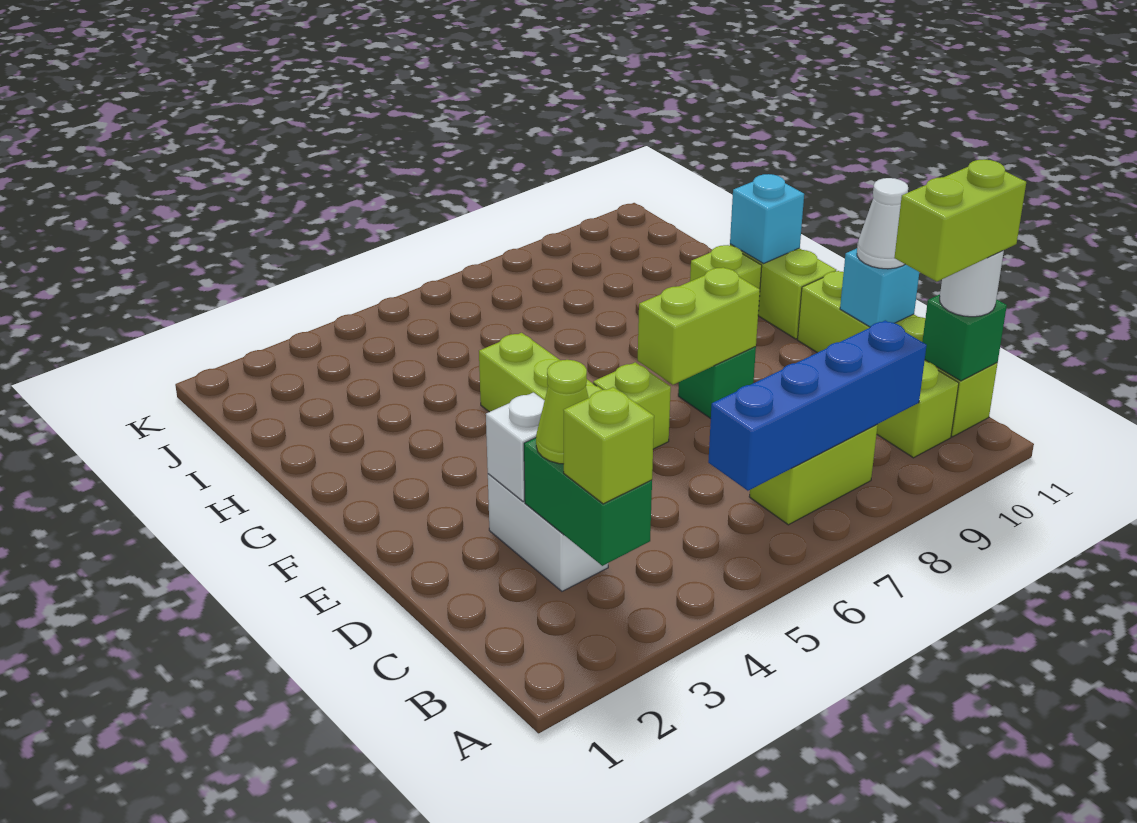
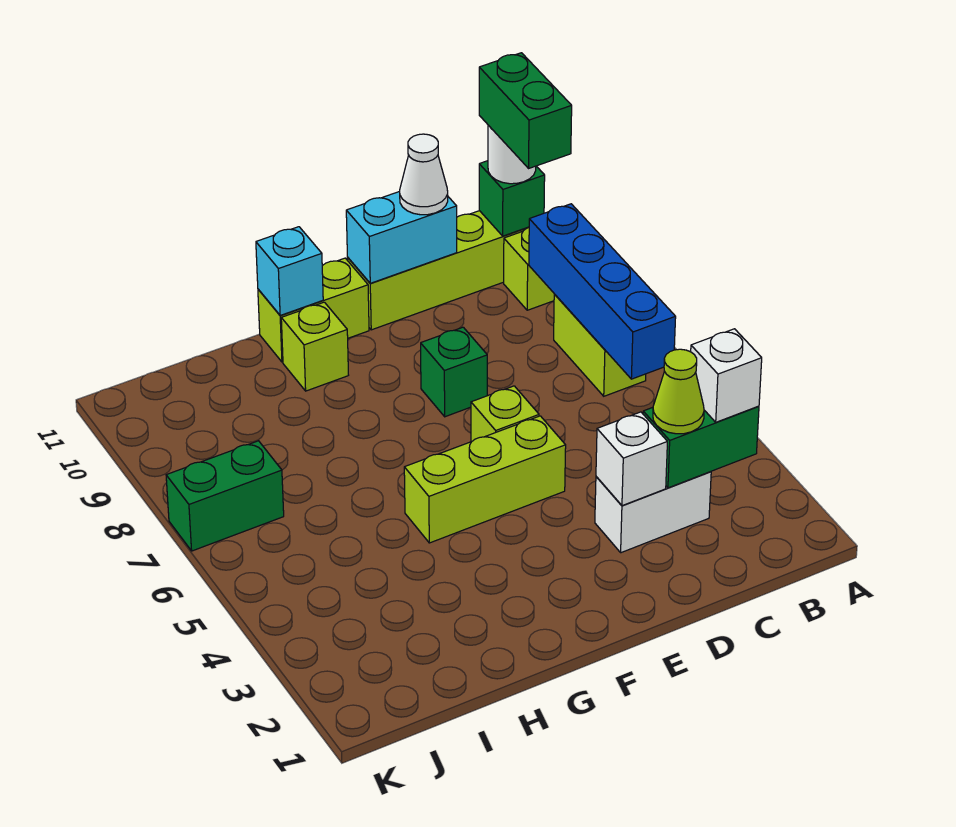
lime 1x1 brick [564,387,654,504] -> white 1x1 brick [691,329,762,422]
lime 1x2 brick [894,159,1026,282] -> green 1x2 brick [479,53,572,168]
cyan 1x1 brick [840,248,919,327] -> cyan 1x2 brick [346,191,457,283]
lime 1x2 brick [638,267,760,385] -> none
none -> green 1x2 brick [166,441,284,551]

